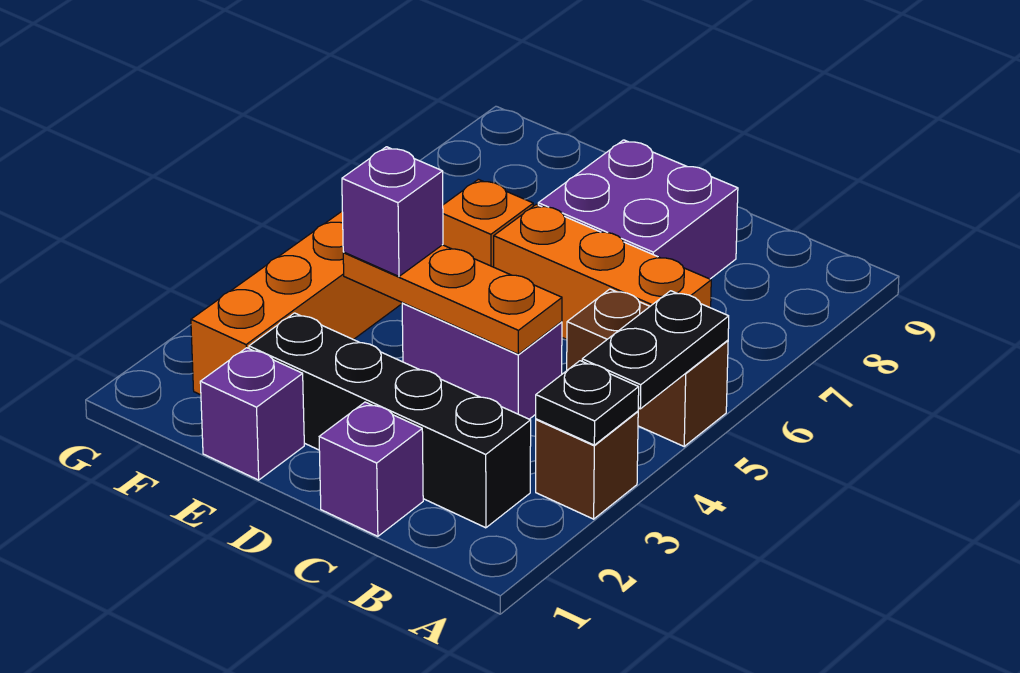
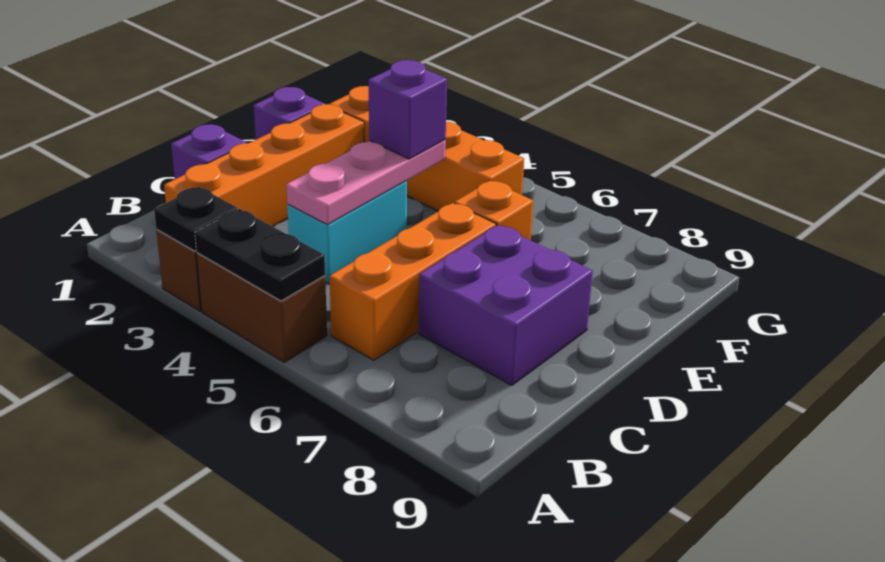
brown 1x2 brick [567,289,728,446] -> brown 1x2 brick turned to [197,253,327,362]
black 1x4 brick [249,313,531,528] -> orange 1x4 brick [164,104,364,227]
purple 1x2 brick [402,303,562,419] -> cyan 1x2 brick [287,181,407,284]
orange 1x3 plate [343,245,562,354] -> pink 1x3 plate [286,140,446,225]

